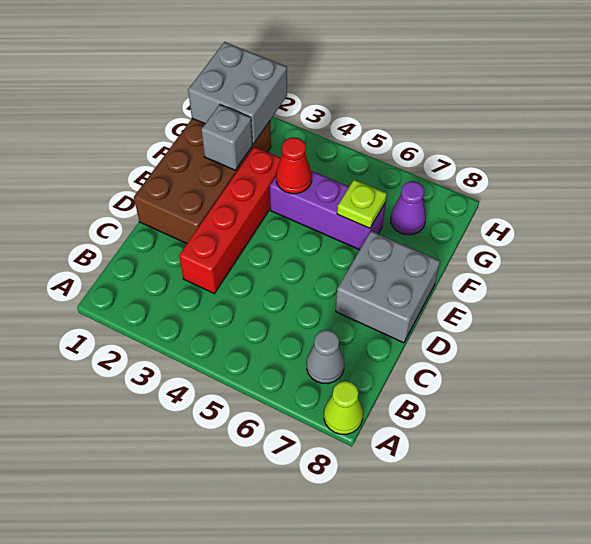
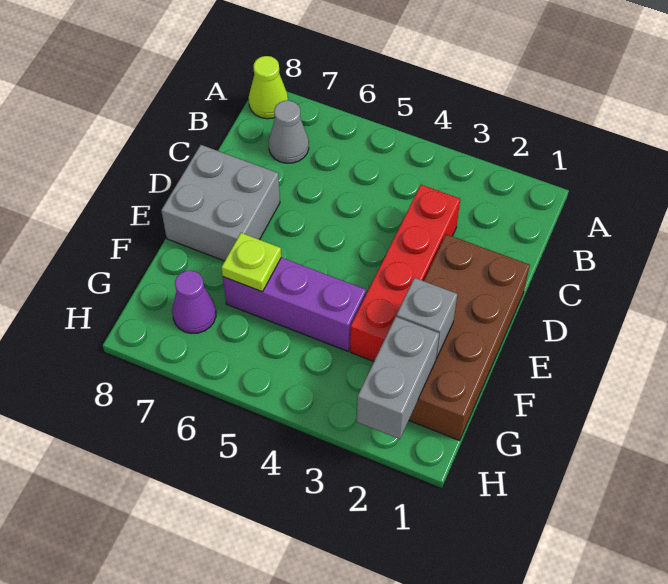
red 1x1 cone [276,137,312,194] -> none
grey 2x2 brick [188,42,287,144] -> grey 1x2 brick [357,317,439,439]

